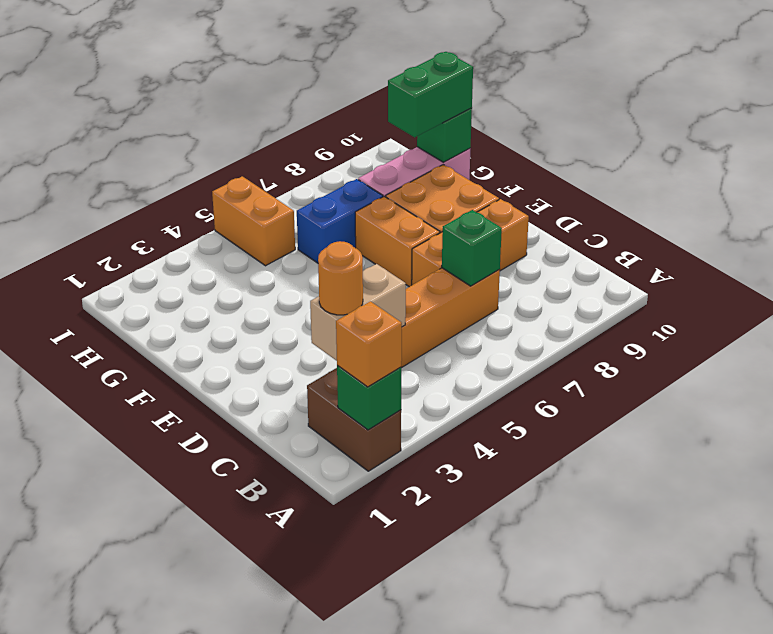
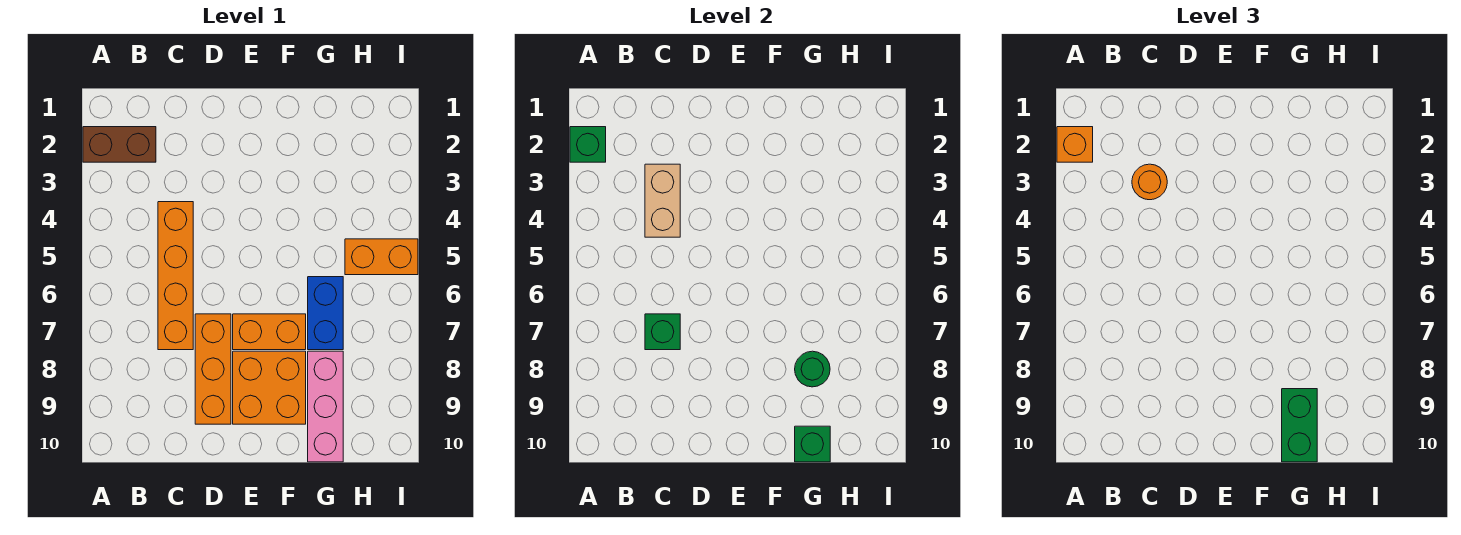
none -> green 1x1 round brick [795,351,830,387]

